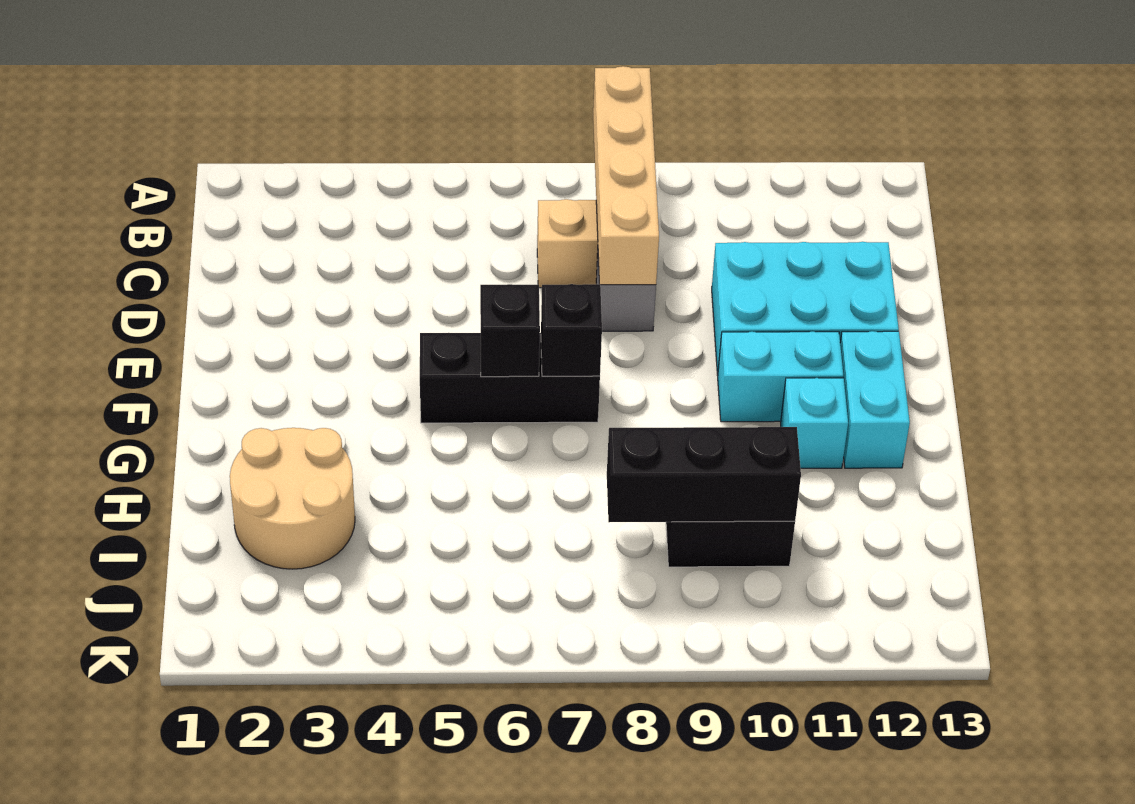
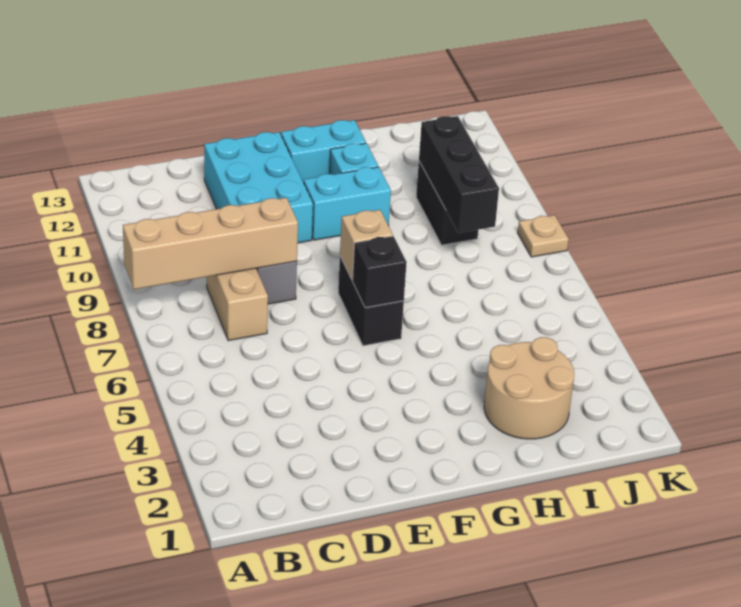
black 1x3 brick [420,333,600,423] -> black 1x2 brick [338,257,404,346]
black 1x1 brick [541,284,602,376] -> tan 1x1 brick [340,210,393,280]
cyan 1x2 brick [718,332,843,422] -> cyan 1x2 brick turned to [304,167,391,240]
none -> tan 1x1 plate [518,215,569,257]

